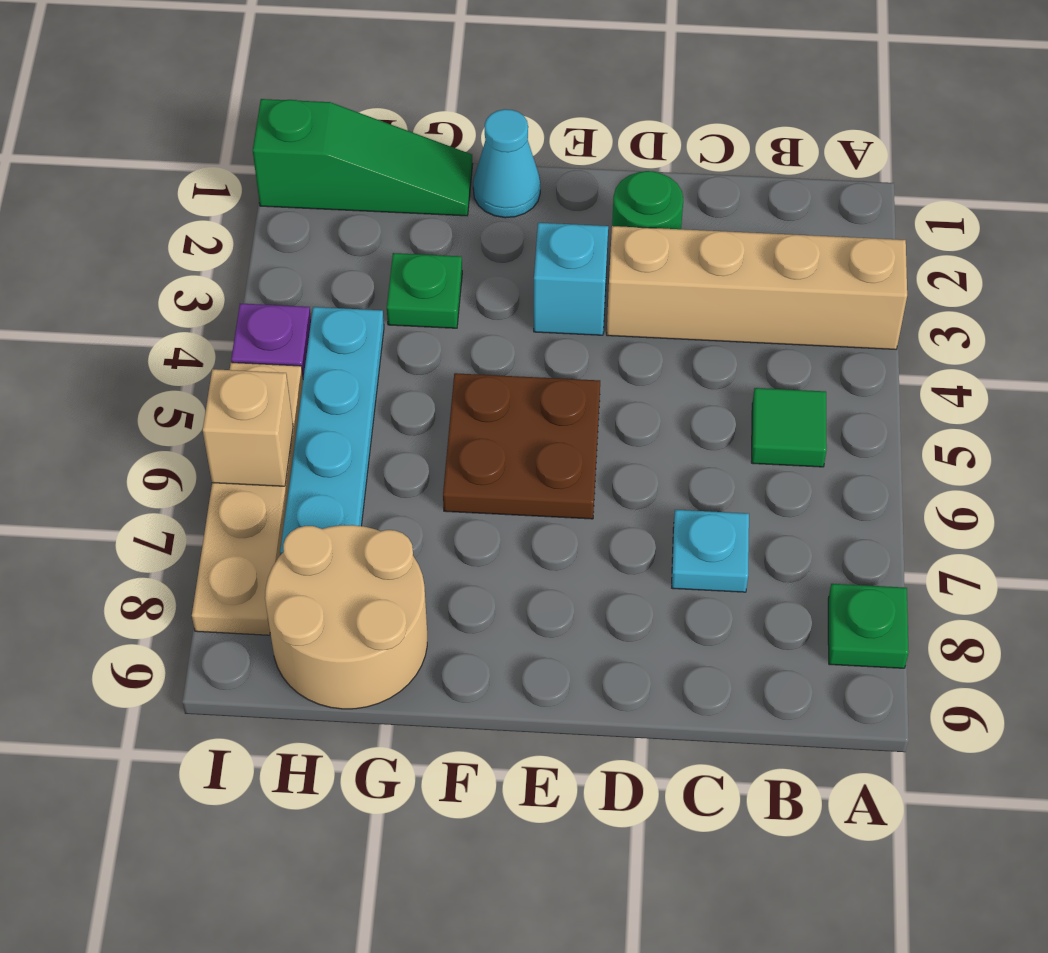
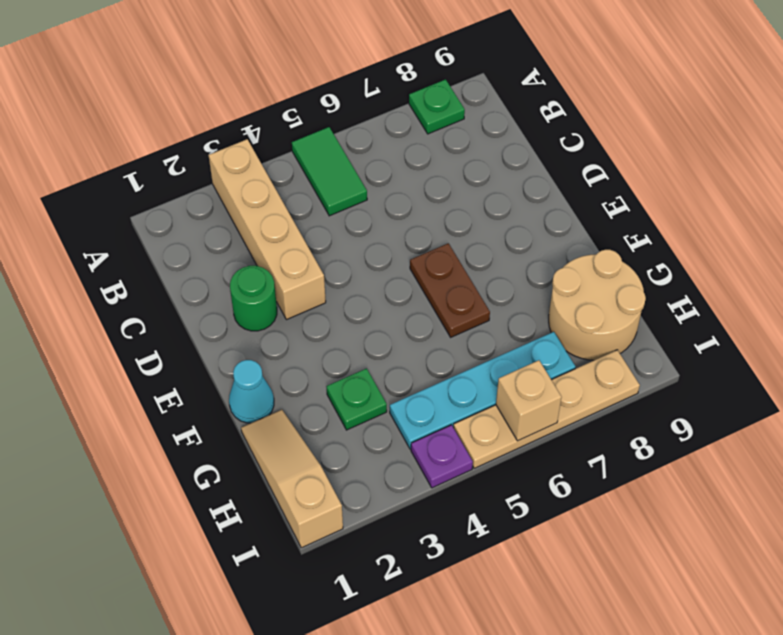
green 1x1 tile [751,388,827,467] -> green 1x2 tile [292,127,367,216]
cyan 1x1 plate [672,510,749,592] -> none
cyan 1x1 brick [534,223,608,335] -> none
brown 2x2 plate [443,373,600,519] -> brown 1x2 plate [410,243,490,337]
green 1x3 slope [253,99,473,216] -> tan 1x3 slope [241,410,343,548]

